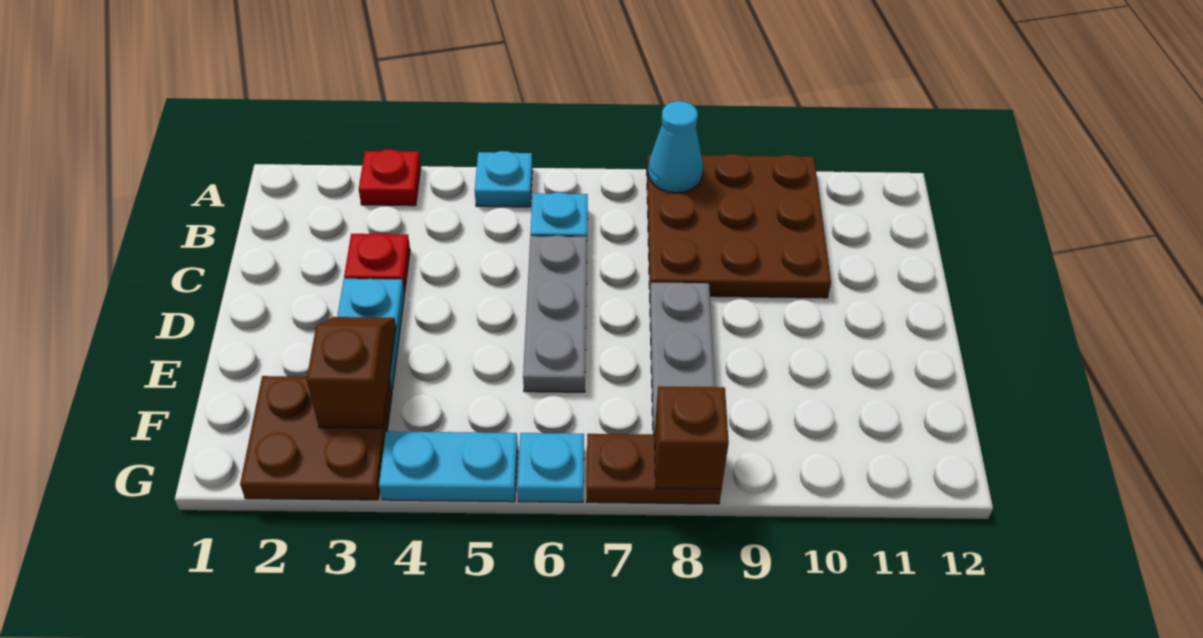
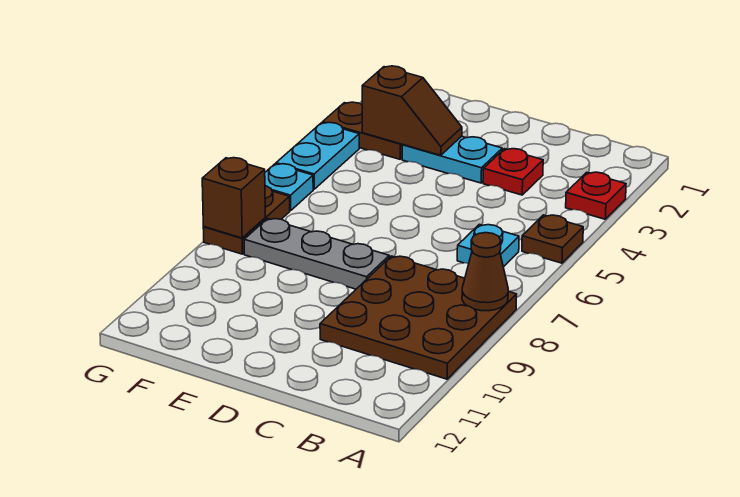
cyan 1x1 plate [475,151,532,207] -> brown 1x1 plate [522,215,583,263]
cyan 1x1 cone [648,101,703,193] -> brown 1x1 cone [462,233,509,311]
grey 1x3 plate [523,235,587,392] -> none
brown 2x2 plate [240,376,392,500] -> brown 1x2 plate [323,102,402,159]

